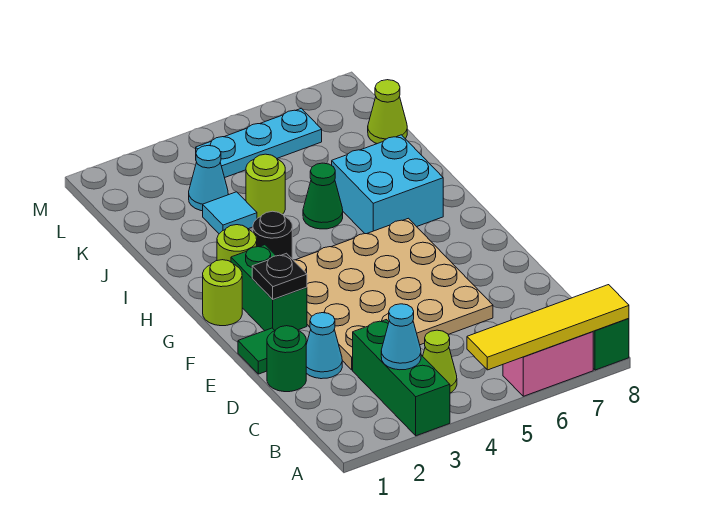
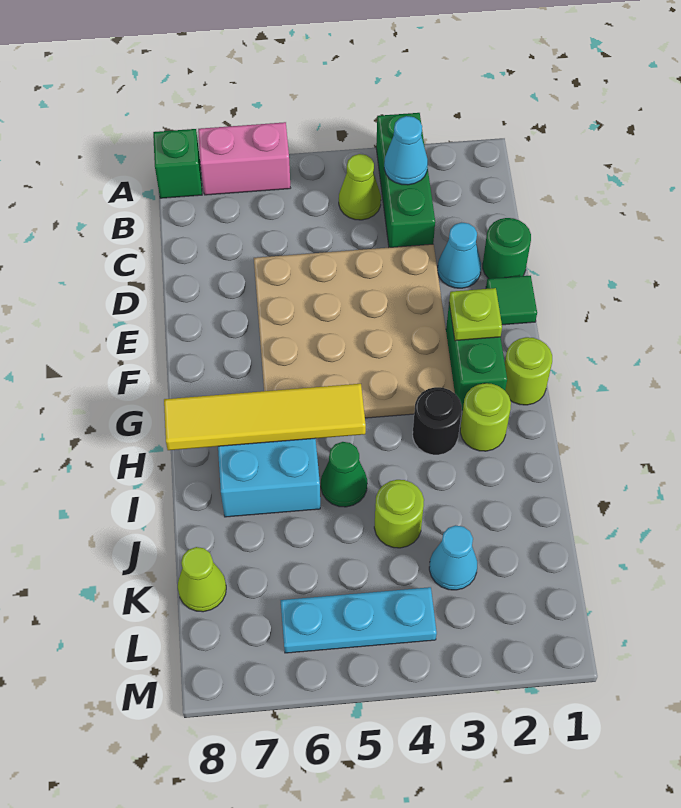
yellow 1x4 tile [467,285,629,370] -> yellow 1x4 tile moved to [164,384,366,450]
black 1x1 plate [252,253,307,299] -> lime 1x1 plate [449,288,502,341]
cyan 1x1 tile [203,192,257,234] -> none

